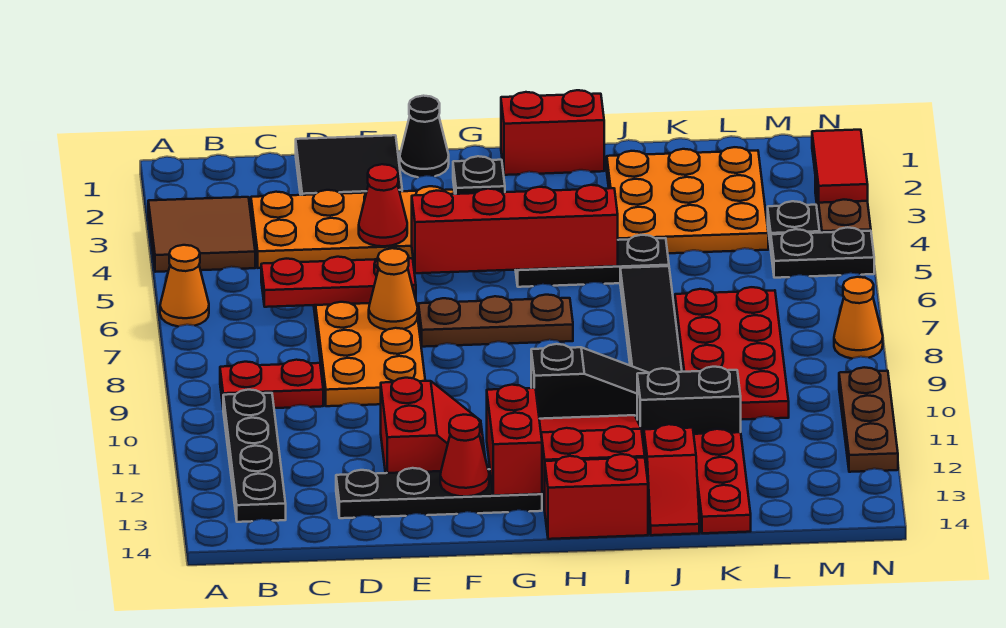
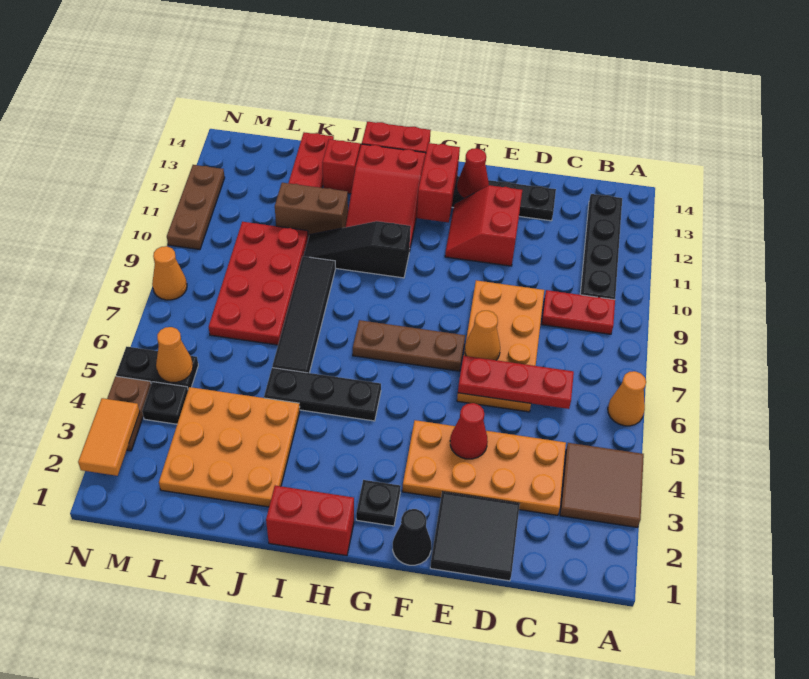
red 1x4 brick [412,185,618,273] -> none
black 1x2 brick [637,367,741,446] -> brown 1x2 brick [275,183,348,238]
none -> orange 1x1 cone [156,327,193,383]
red 1x2 tile [812,130,868,203] -> orange 1x2 tile [78,398,140,476]

